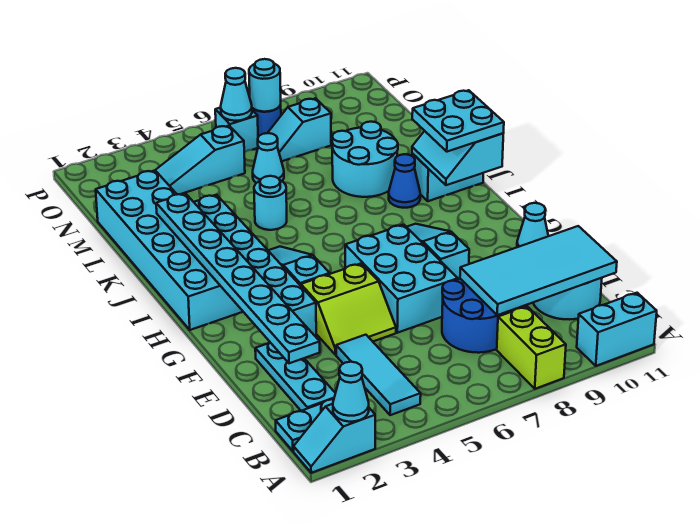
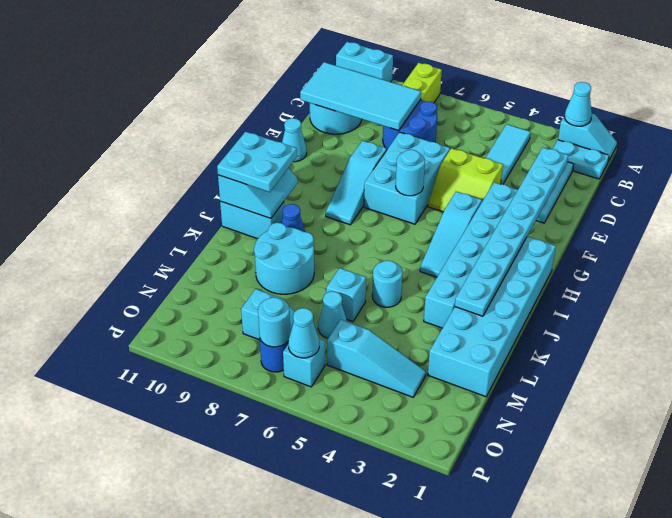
lime 2x2 slope [301,263,396,355] -> lime 2x2 slope turned to [428,148,503,212]
none -> cyan 1x1 round brick [396,150,425,196]
none -> cyan 1x1 brick [326,268,366,322]

